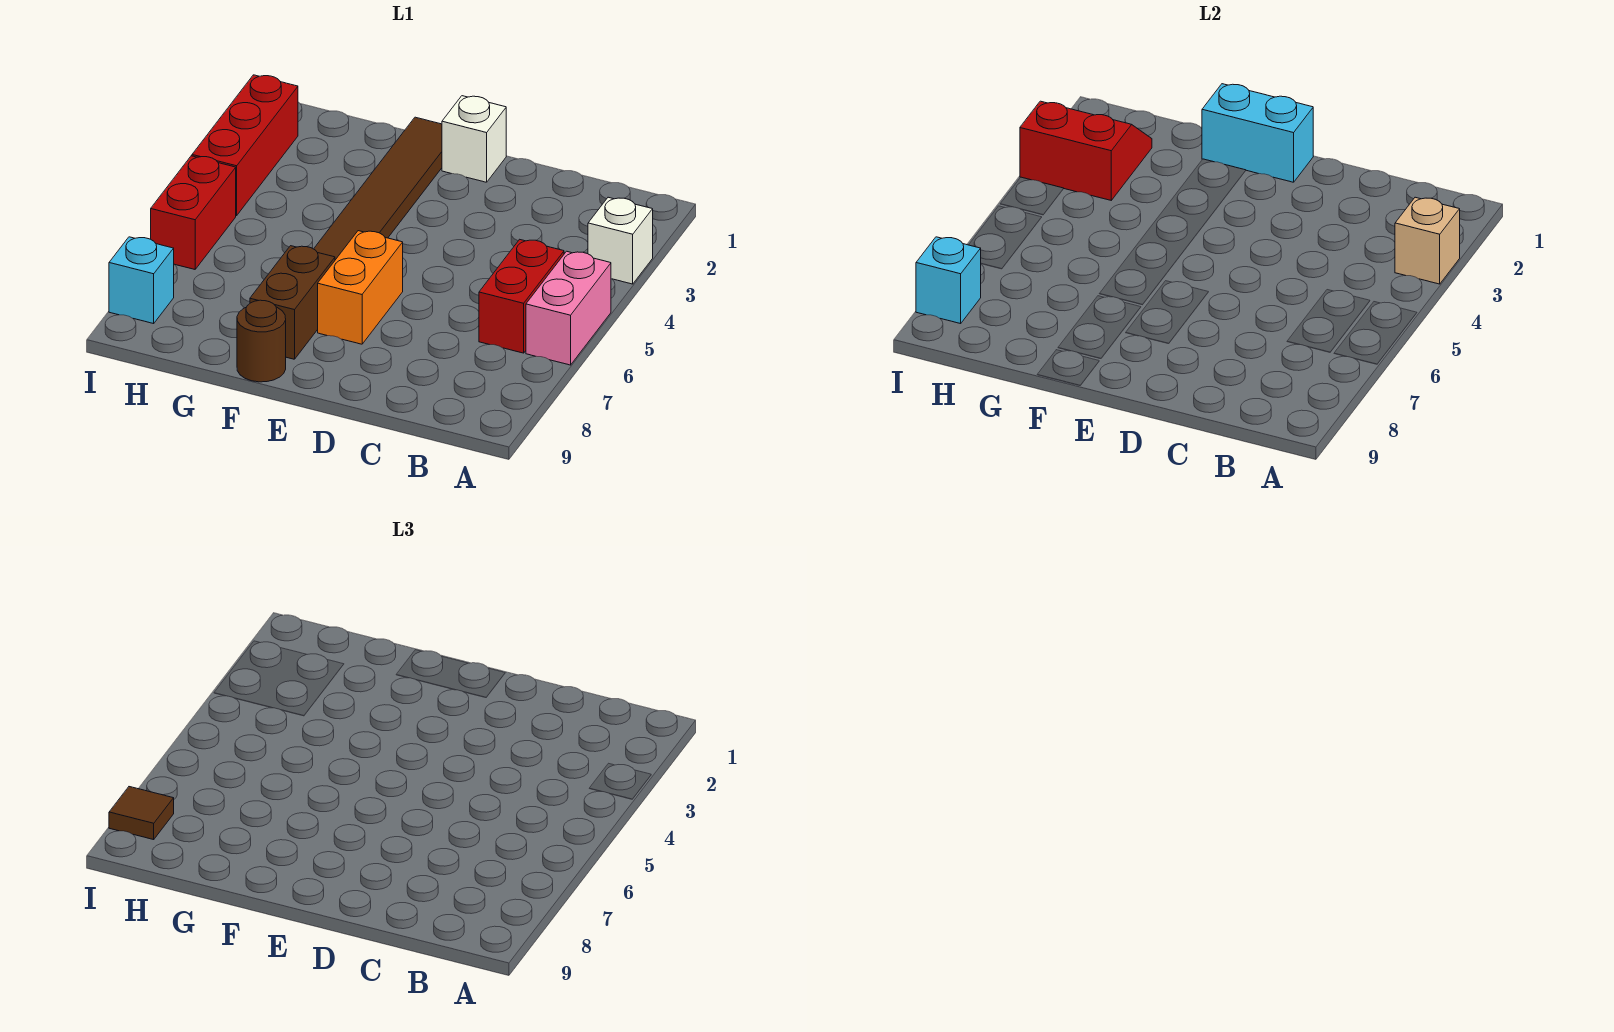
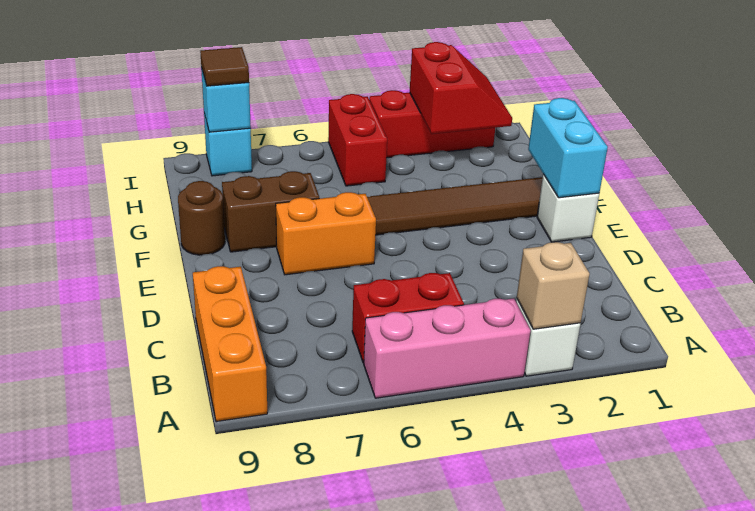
pink 1x2 brick [526,251,611,365] -> pink 1x3 brick [364,298,531,398]
none -> orange 1x3 brick [193,266,267,422]
red 1x2 brick [151,156,236,269] -> red 1x2 brick turned to [328,94,387,186]

